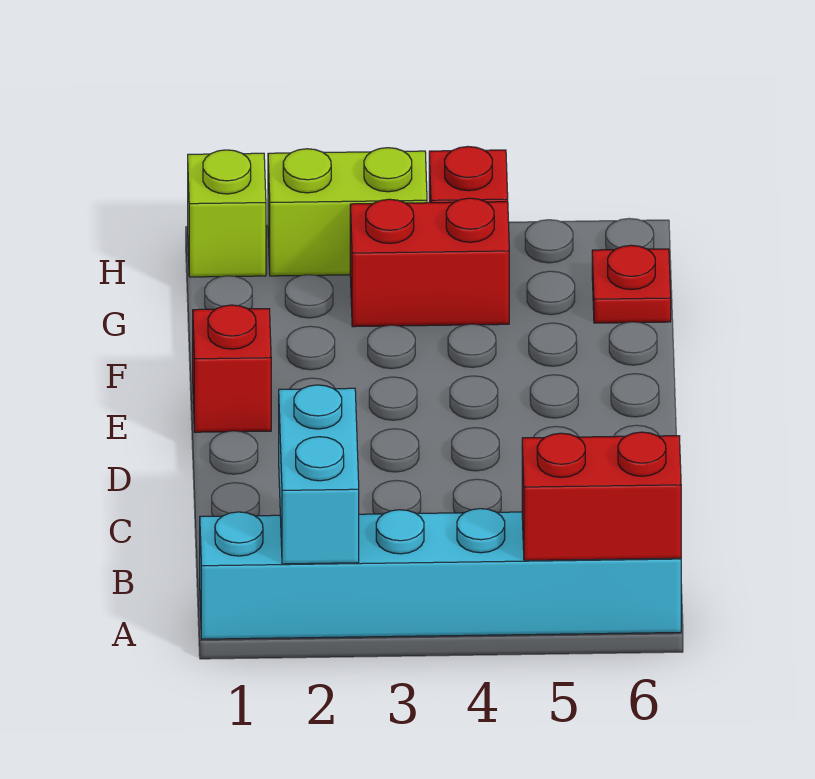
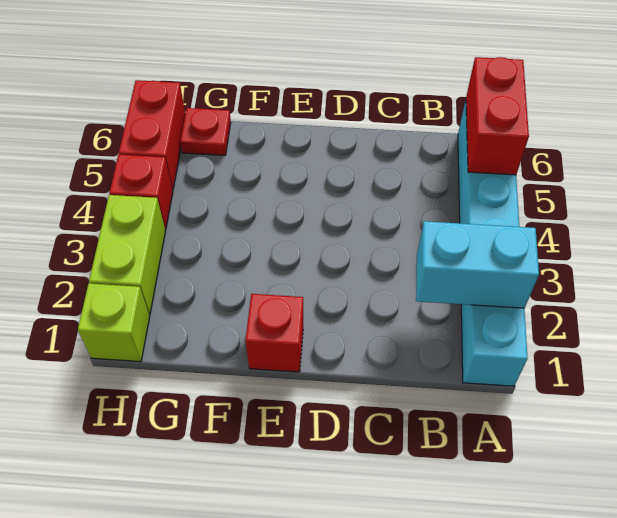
red 1x2 brick [350,198,509,327] -> red 1x2 brick moved to [119,80,185,190]

